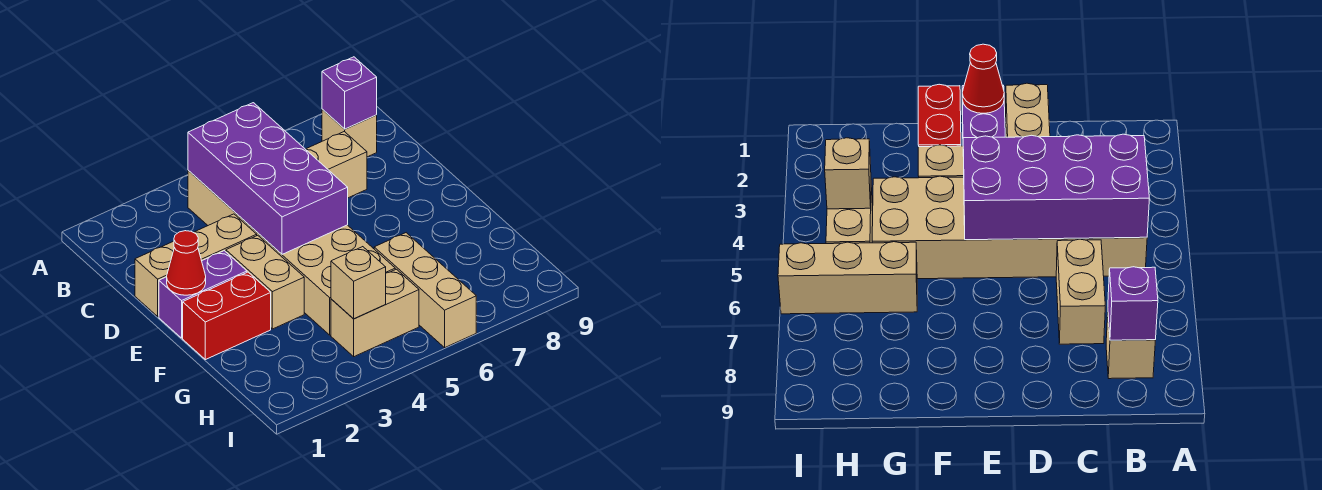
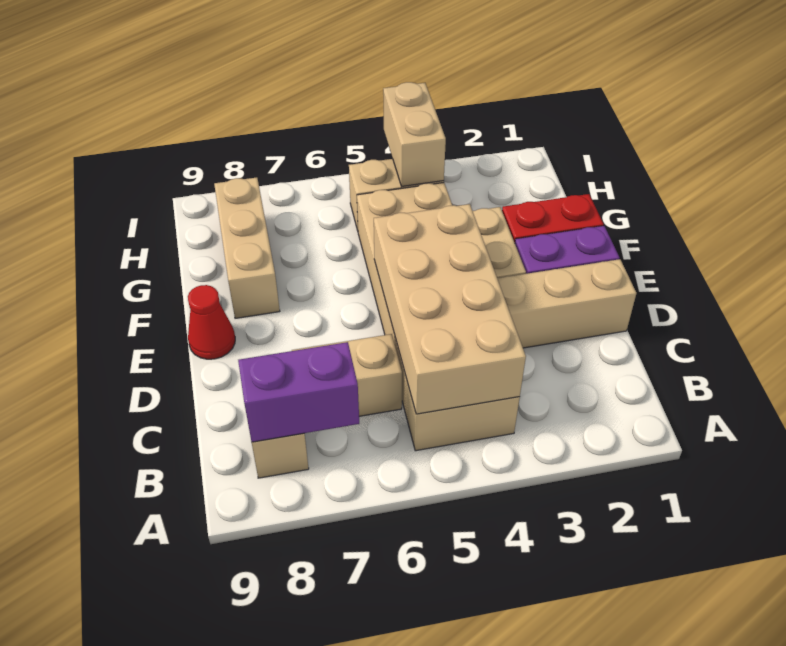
purple 2x4 brick [188,103,348,254] -> tan 2x4 brick [374,204,526,414]
purple 1x1 brick [322,57,377,129] -> purple 1x2 brick [238,342,359,442]
red 1x1 cone [167,231,206,295] -> red 1x1 cone moved to [188,285,235,359]
tan 1x3 brick [374,233,476,348] -> tan 1x3 brick moved to [214,177,280,318]
tan 1x1 brick [331,247,386,319] -> tan 1x2 brick [383,82,446,186]

